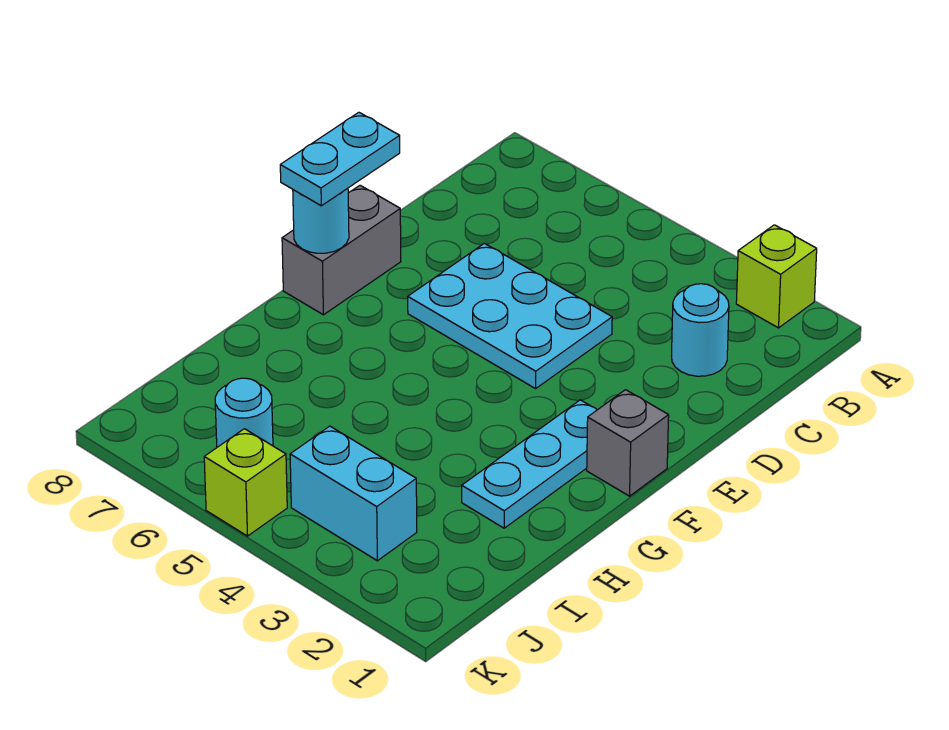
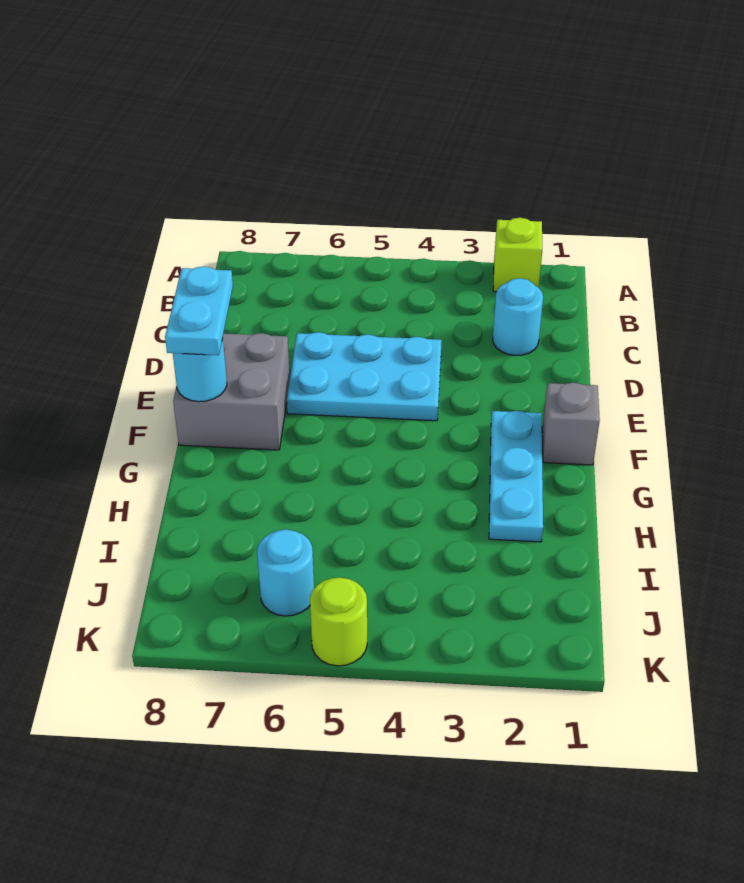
grey 1x2 brick [282,185,401,315] -> grey 2x2 brick [173,333,290,450]
cyan 1x2 brick [290,426,417,561] -> none
lime 1x1 brick [204,429,287,536] -> lime 1x1 round brick [310,578,367,666]

